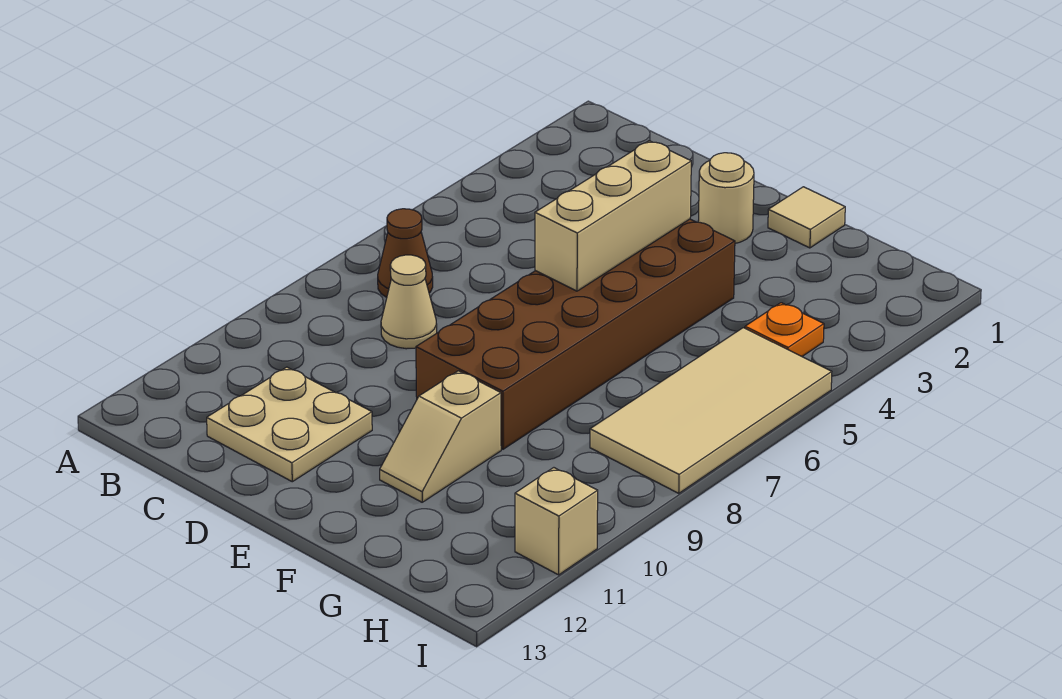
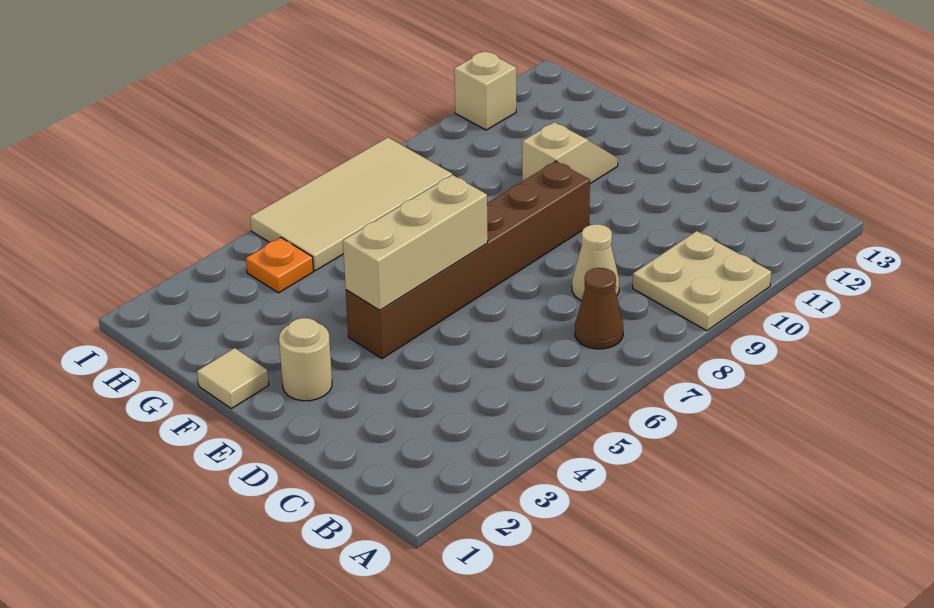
tan 2x2 plate [207,367,372,482] -> tan 2x2 plate moved to [633,231,771,331]
brown 2x6 brick [416,219,735,449] -> brown 1x6 brick [346,161,590,359]

